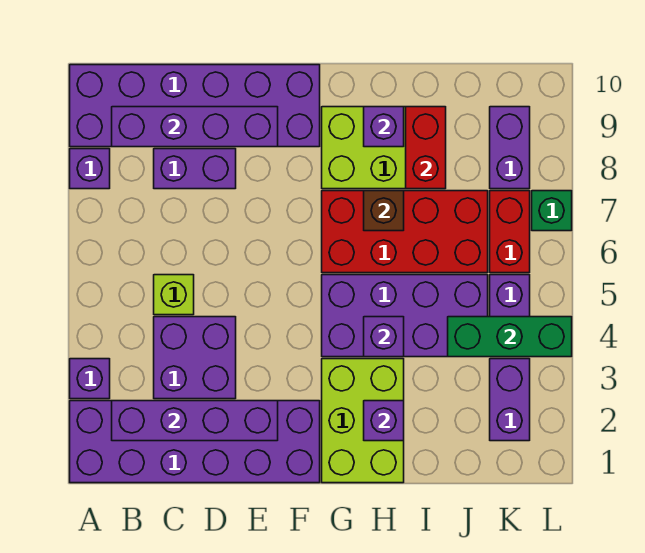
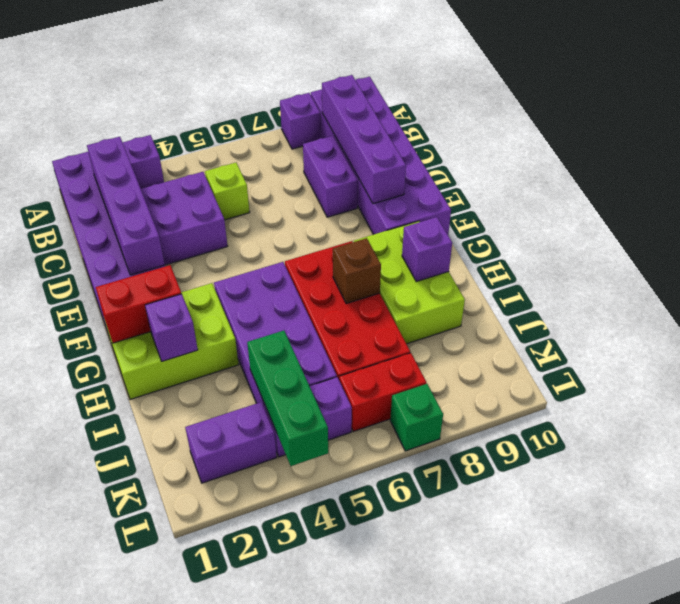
purple 1x1 brick [364,317,404,357] -> none
red 1x2 brick [406,107,446,189] -> red 1x2 brick moved to [96,265,181,343]
purple 1x2 brick [490,107,530,189] -> none

